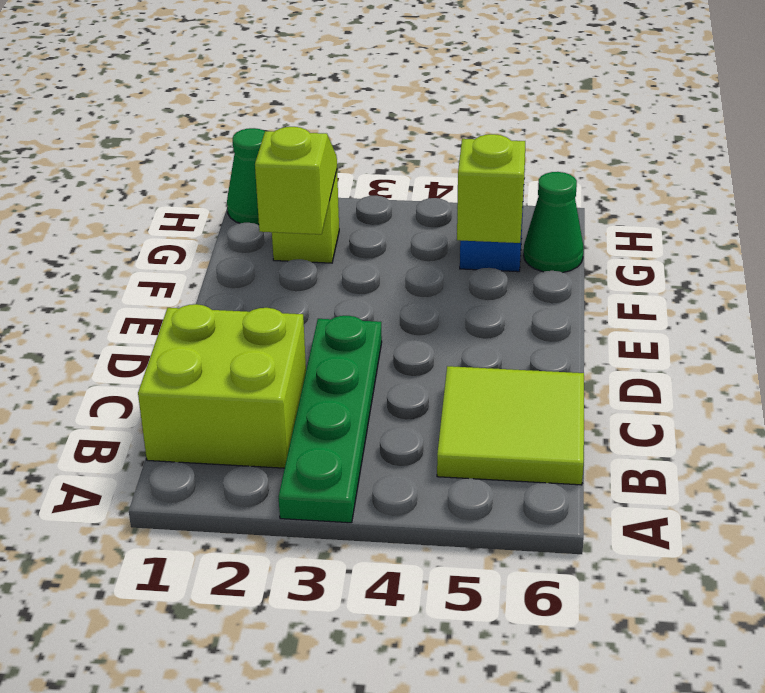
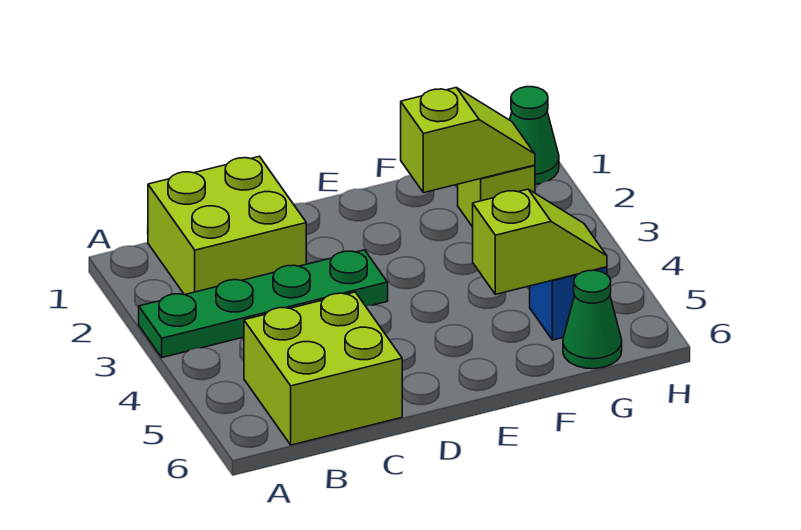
lime 2x2 tile [437,366,584,485] -> lime 2x2 brick [244,292,402,445]

